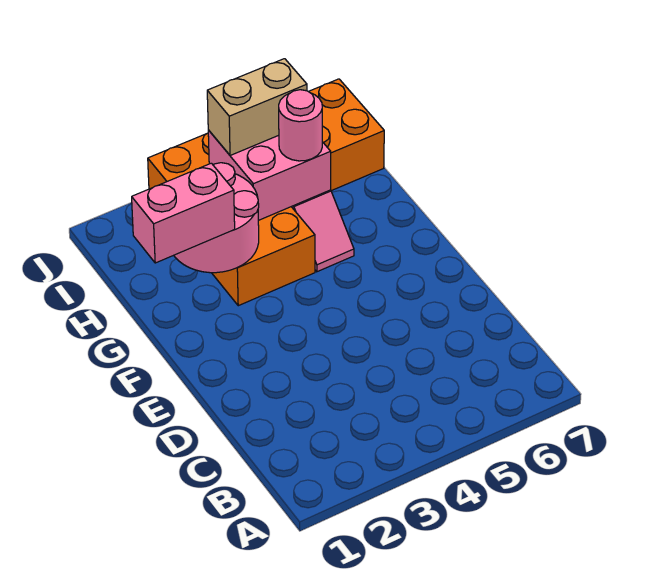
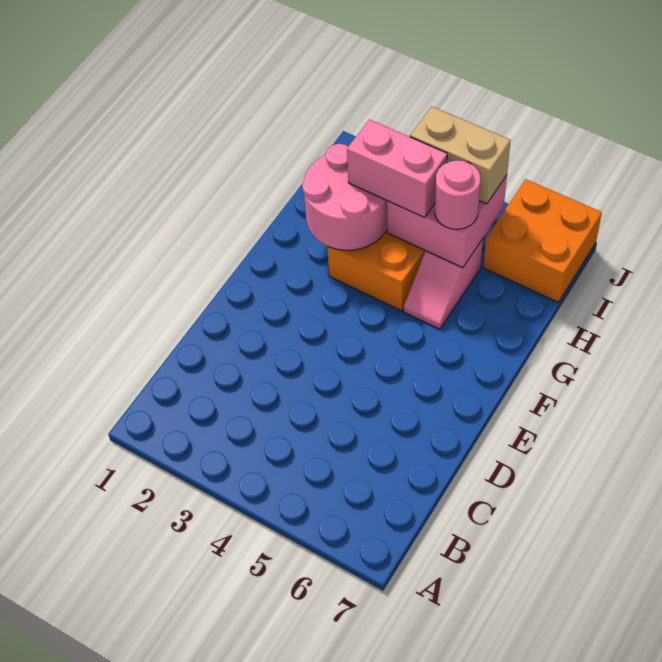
pink 1x2 brick [132,163,235,263] -> pink 1x2 brick moved to [347,119,447,217]

